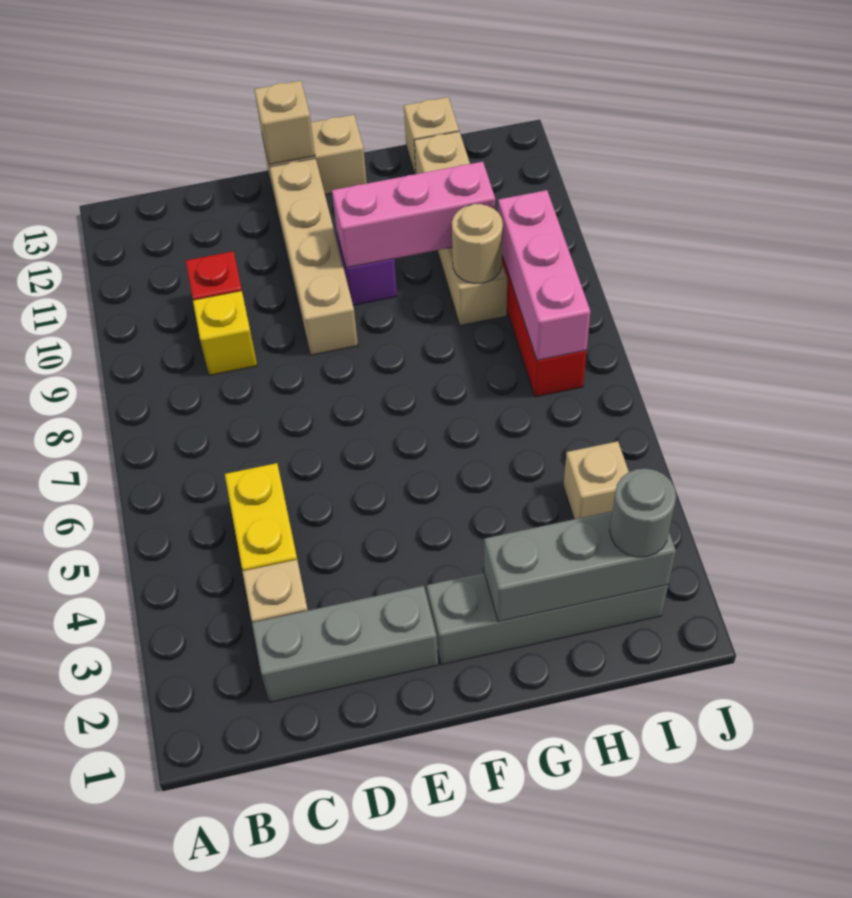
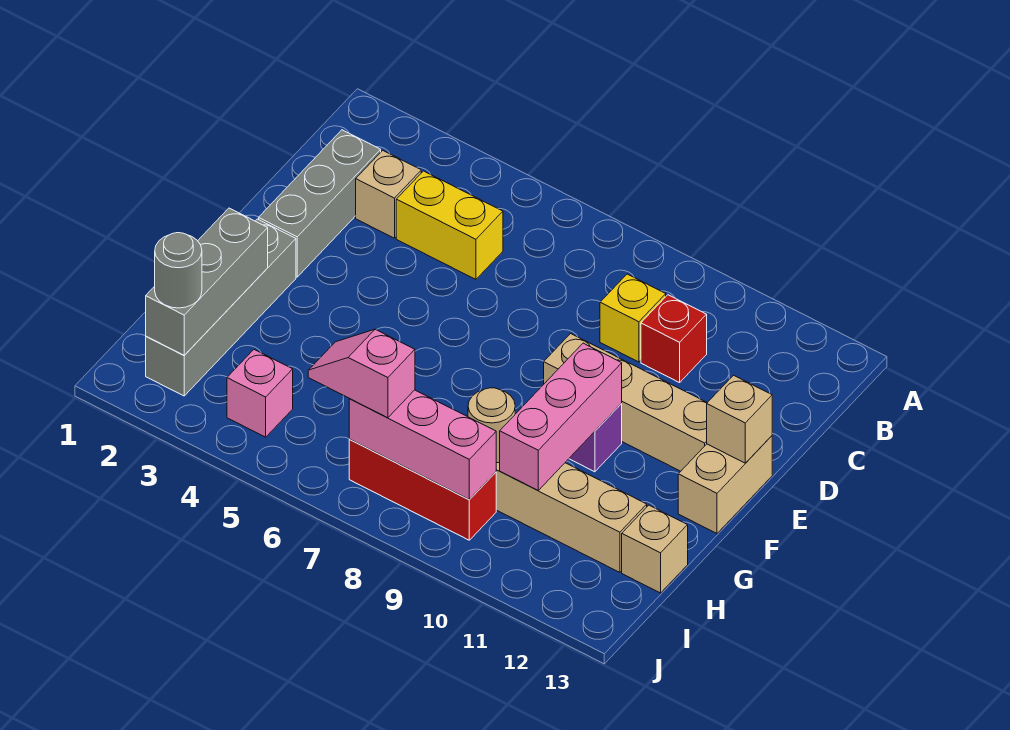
tan 1x1 brick [564,441,629,519] -> pink 1x1 brick [227,350,293,437]
none -> pink 1x2 slope [308,329,415,418]

